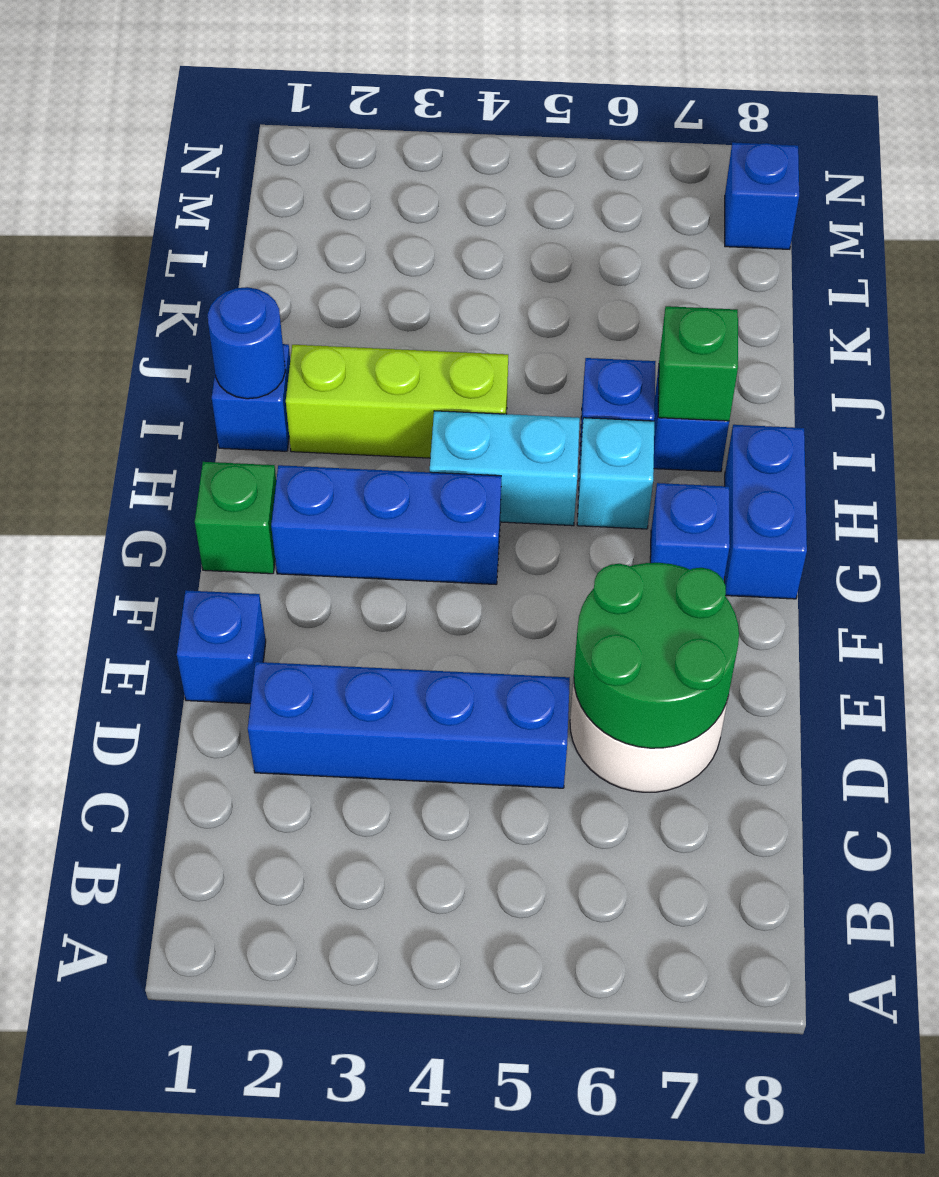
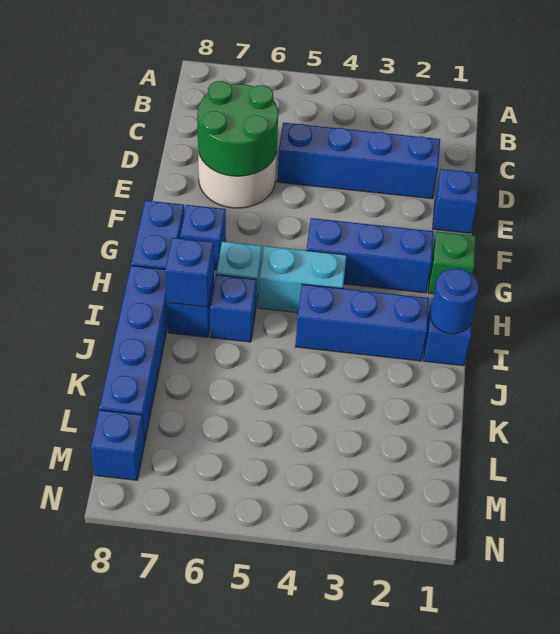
lime 1x3 brick [286,345,508,458] -> blue 1x3 brick [295,284,429,361]
green 1x1 brick [658,306,738,421] -> blue 1x1 brick [165,238,214,307]
none -> blue 1x4 brick [99,266,168,440]

